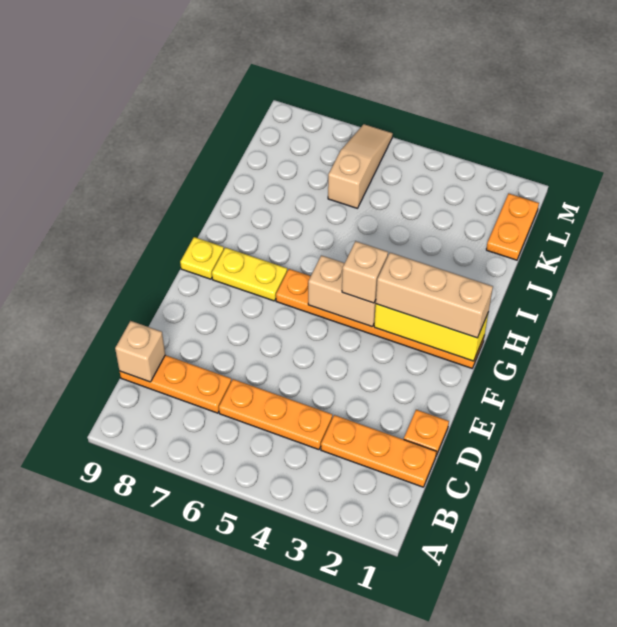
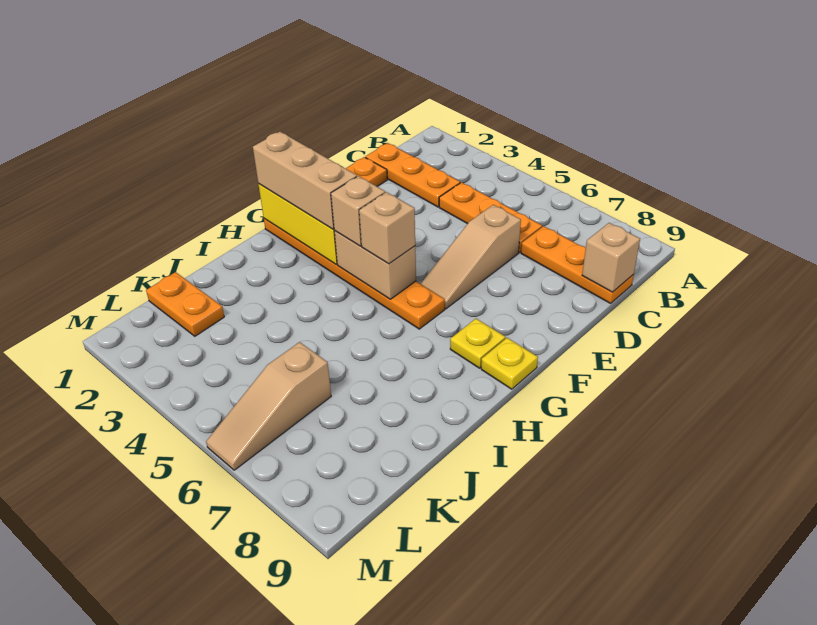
none -> tan 1x3 slope [421,205,521,309]
none -> tan 1x1 brick [359,192,415,264]
yellow 1x2 plate [212,248,287,301] -> yellow 1x1 plate [450,319,506,368]
orange 1x2 plate [486,194,539,260] -> orange 1x2 plate turned to [146,272,224,336]

